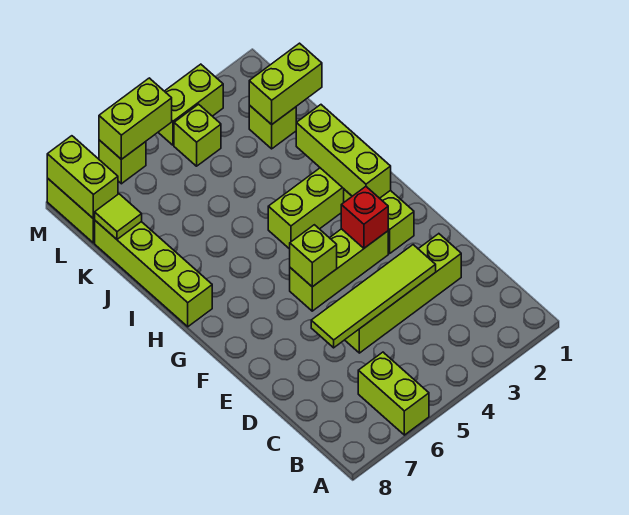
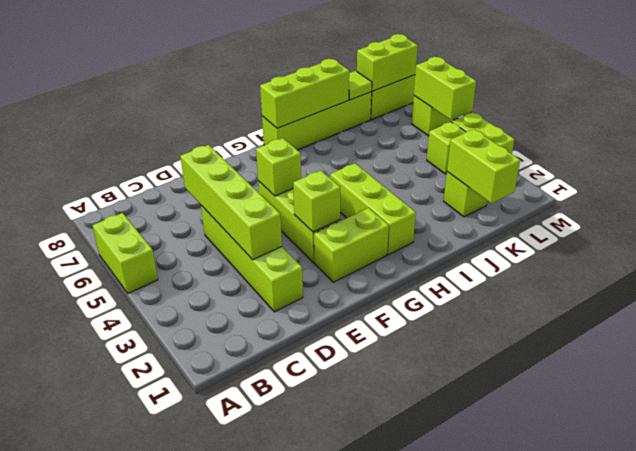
lime 1x2 brick [358,352,429,435] -> lime 1x2 brick turned to [92,213,158,293]
lime 1x4 tile [311,245,436,348] -> lime 1x4 brick [180,145,282,260]
red 1x1 brick [341,187,388,248] -> lime 1x1 brick [293,171,340,232]
lime 1x3 brick [296,105,391,198] -> lime 1x3 brick moved to [260,59,349,128]

